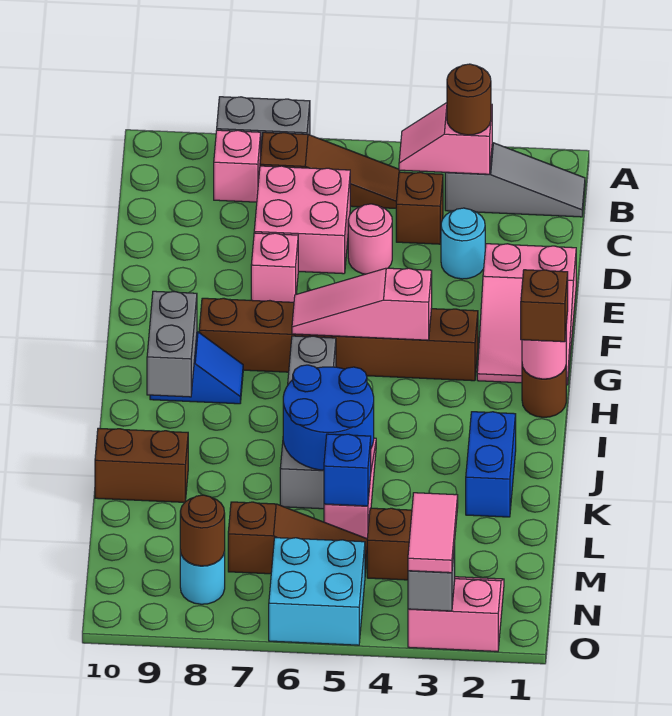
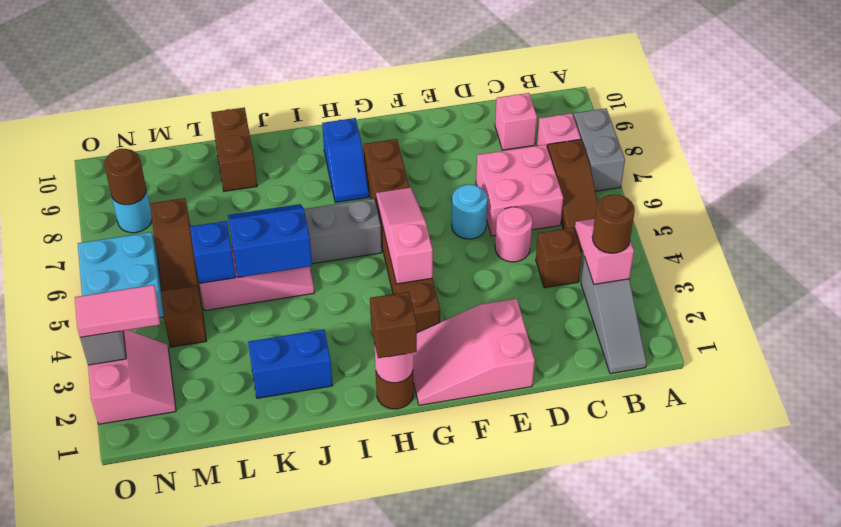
cyan 1x1 round brick [441,208,485,279] -> cyan 1x1 round brick moved to [452,185,487,239]
pink 1x1 brick [251,233,298,302] -> pink 1x1 brick moved to [495,93,537,150]
grey 1x2 brick [147,291,197,397] -> none
blue 2x2 round brick [283,365,374,470] -> blue 2x2 slope [228,204,312,277]

